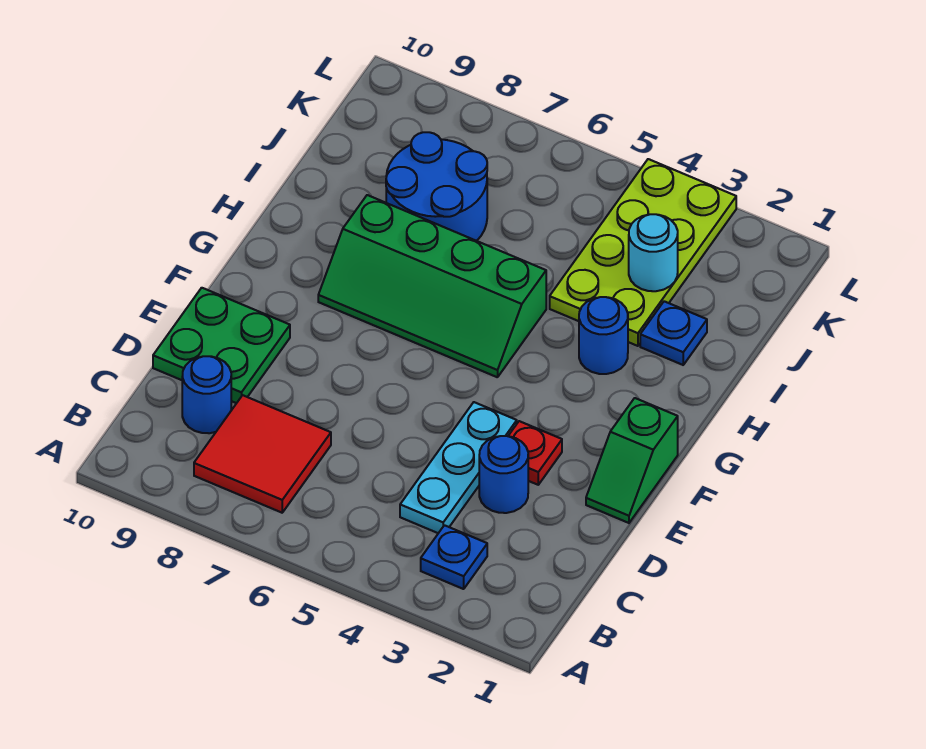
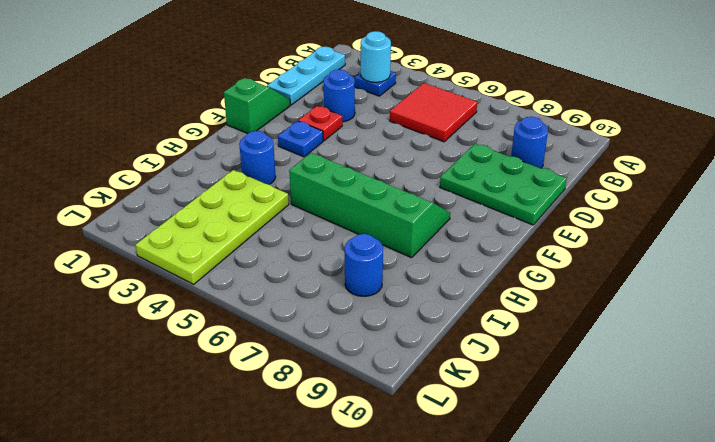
red 2x2 tile [194,395,331,513] -> red 2x2 tile moved to [390,83,477,142]
cyan 1x3 plate [400,402,517,533] -> cyan 1x3 plate moved to [267,47,345,105]
green 2x2 plate [153,288,290,403] -> green 2x3 plate [440,144,567,225]
blue 1x1 plate [640,301,707,365] -> blue 1x1 plate moved to [278,121,323,157]
blue 2x2 round brick [386,132,487,241] -> blue 1x1 round brick [345,234,383,296]
cyan 1x1 round brick [629,214,678,291] -> cyan 1x1 round brick moved to [361,31,391,82]

